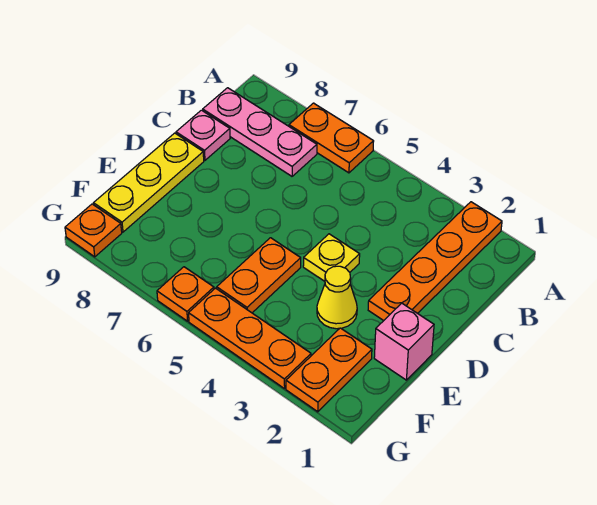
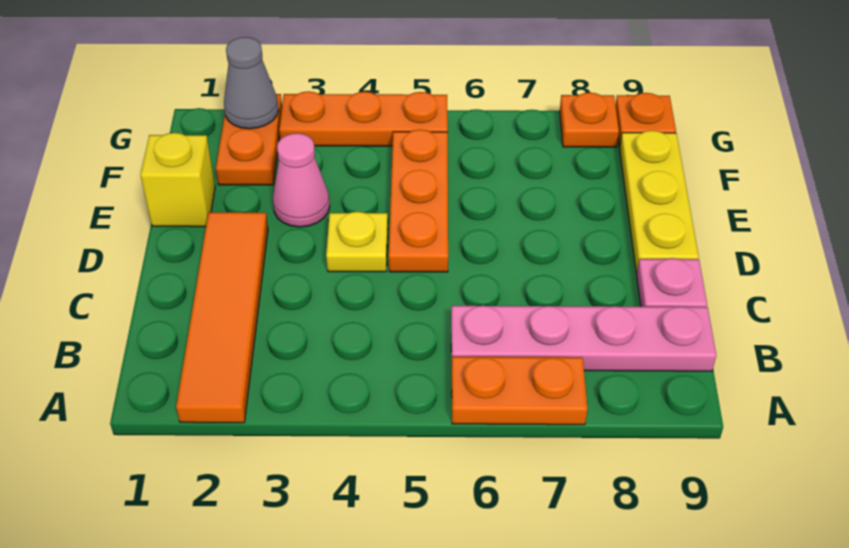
orange 1x4 plate [368,202,502,321] -> orange 1x4 tile [176,212,268,423]
pink 1x3 plate [203,88,317,176] -> pink 1x4 plate [451,306,716,371]
pink 1x1 brick [374,303,434,380] -> yellow 1x1 brick [140,133,215,227]
yellow 1x1 cone [317,266,357,329] -> pink 1x1 cone [273,133,330,227]
orange 1x2 plate [217,238,301,313] -> orange 1x3 plate [389,130,448,272]
none -> grey 1x1 cone [224,37,279,129]
orange 1x1 plate [157,267,214,321] -> orange 1x1 plate moved to [560,93,619,147]

